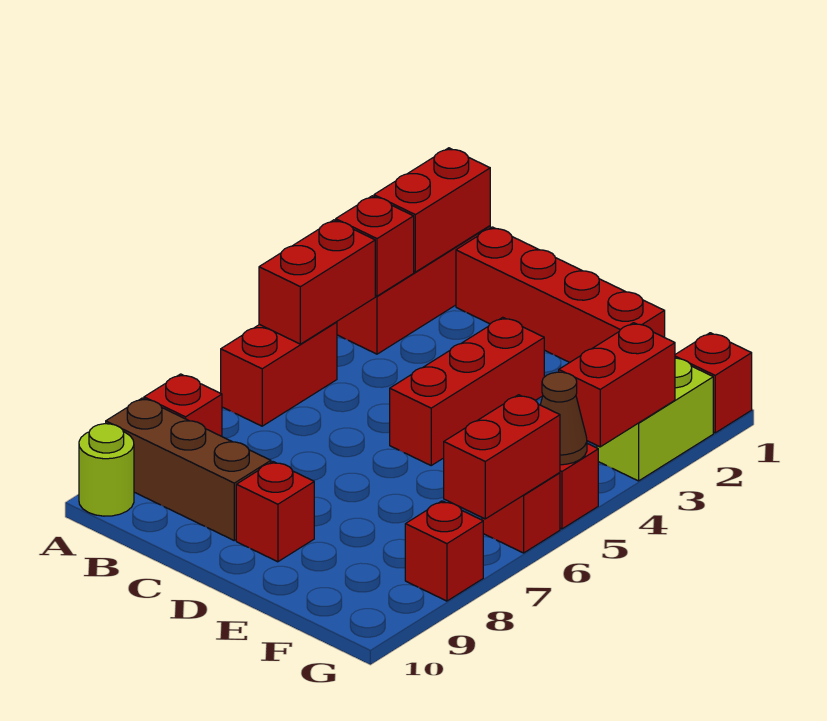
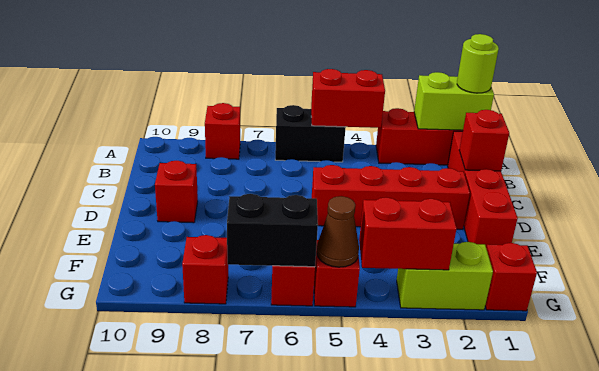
red 1x2 brick [374,148,490,272] -> lime 1x2 brick [414,72,494,130]
red 1x1 brick [336,196,414,296] -> red 1x1 brick moved to [459,110,509,171]
red 1x2 brick [221,322,337,426] -> black 1x2 brick [275,105,346,162]
brown 1x3 brick [106,398,271,540] -> none
lime 1x1 round brick [79,424,134,516] -> lime 1x1 round brick moved to [457,34,499,93]
red 1x3 brick [390,317,544,465] -> red 1x4 brick [312,165,470,229]
red 1x2 brick [444,395,560,519] -> black 1x2 brick [227,194,318,267]

